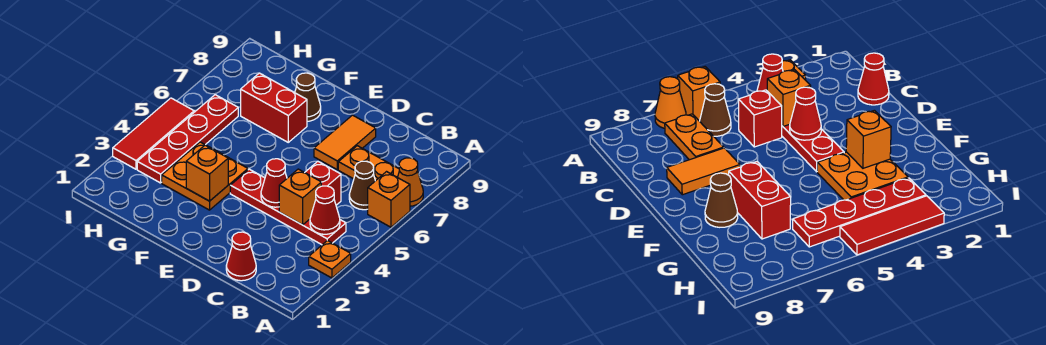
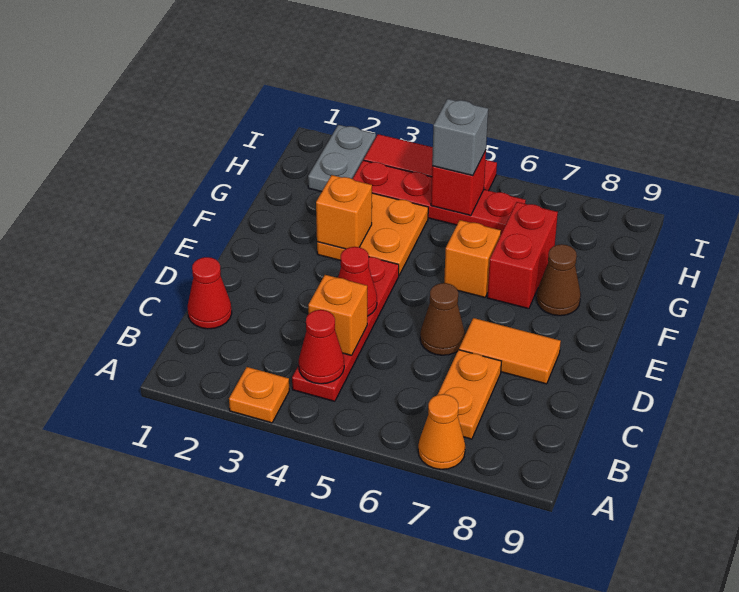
orange 1x1 brick [368,172,410,227] -> orange 1x1 brick moved to [444,220,501,297]
brown 1x1 cone [349,161,375,210] -> brown 1x1 cone moved to [420,283,465,355]
red 1x1 brick [305,161,341,205] -> red 1x1 brick moved to [431,150,486,215]
none -> grey 1x2 plate [308,125,376,192]
none -> grey 1x1 brick [432,99,488,176]

